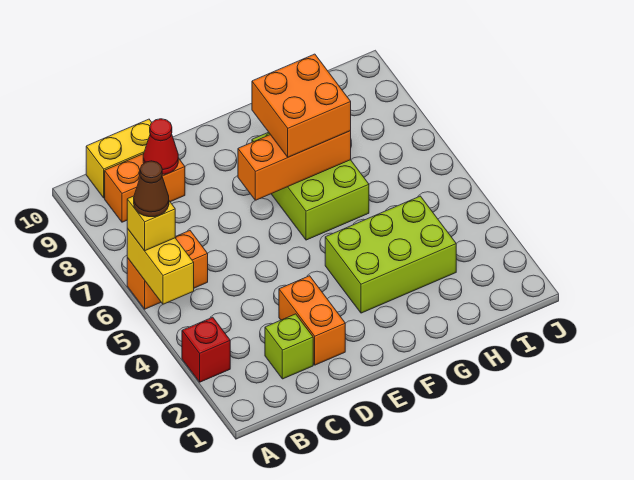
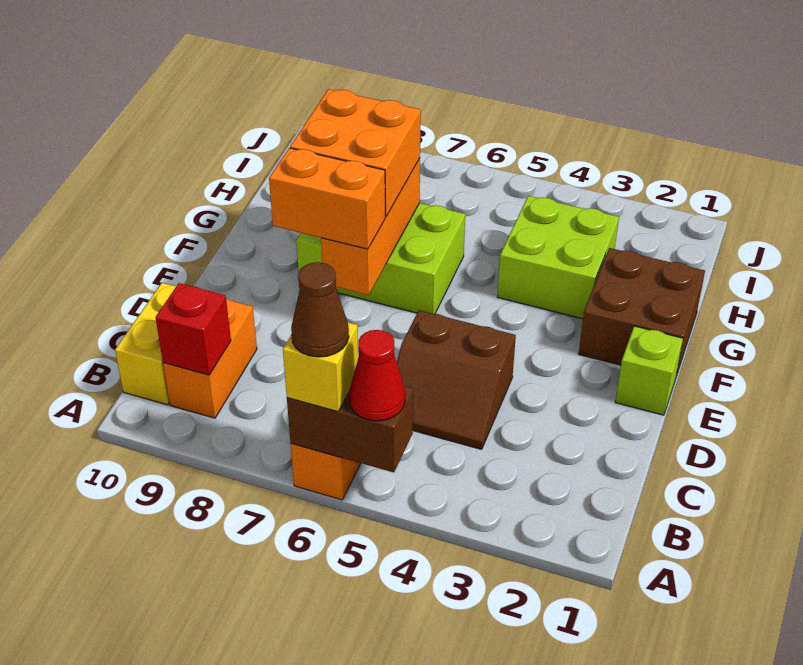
red 1x1 brick [182,317,230,382] -> red 1x1 brick moved to [155,283,231,375]
yellow 1x2 brick [127,229,194,304] -> brown 1x2 brick [287,386,413,472]
lime 1x1 brick [265,314,313,379] -> lime 1x1 brick moved to [615,326,683,415]
none -> brown 2x2 slope [397,310,516,449]
red 1x1 cone [143,119,178,174] -> red 1x1 cone moved to [349,330,405,421]
orange 1x2 brick [279,276,345,365] -> orange 1x2 brick moved to [269,148,385,249]
none -> brown 2x2 brick [579,248,705,376]
lime 2x3 brick [325,196,456,313] -> lime 2x2 brick [497,196,619,319]

